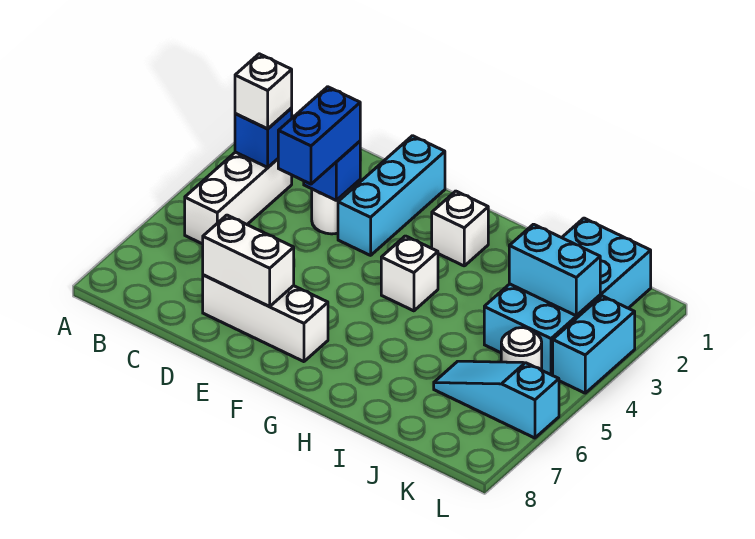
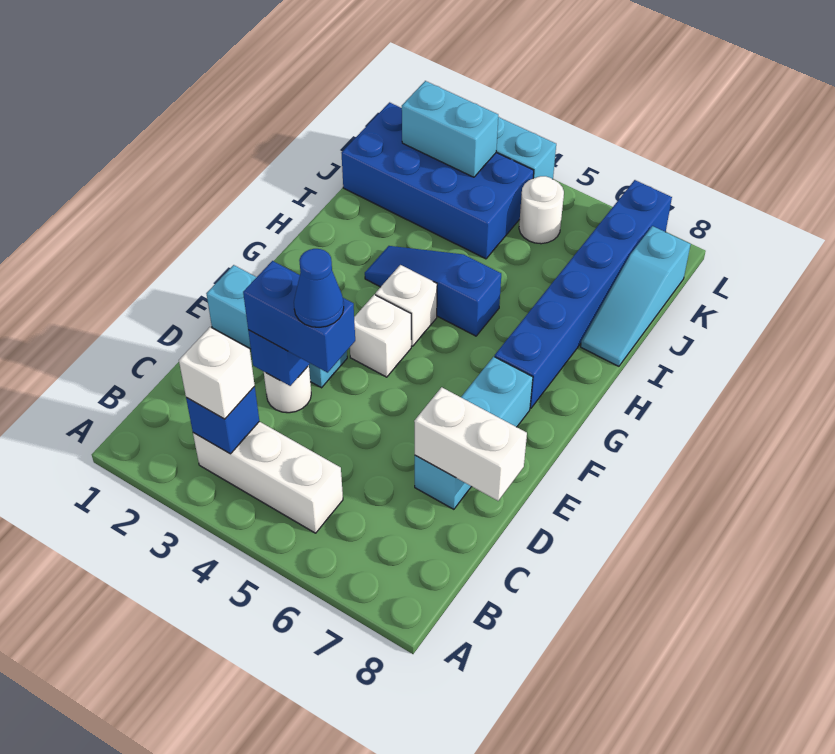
none -> blue 1x1 cone [294,249,344,327]
white 1x3 brick [203,275,328,362] -> cyan 1x3 brick [415,357,533,509]
white 1x2 brick [203,215,294,307] -> white 1x2 brick turned to [414,387,527,501]
white 1x1 brick [432,191,488,266] -> white 1x1 brick moved to [350,295,411,377]
none -> blue 1x6 brick [495,180,672,409]
none -> blue 1x3 slope [365,246,501,336]
cyan 2x4 brick [484,218,651,375] -> blue 2x4 brick [342,102,534,259]
cyan 1x2 brick [509,224,600,316] -> cyan 1x2 brick turned to [402,81,498,177]
cyan 1x3 slope [434,361,559,438] -> cyan 1x3 slope moved to [581,226,691,366]

